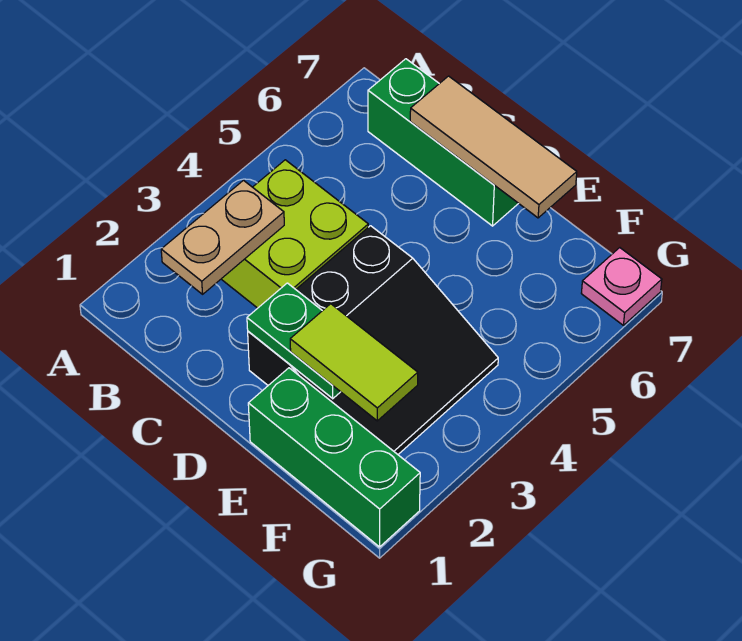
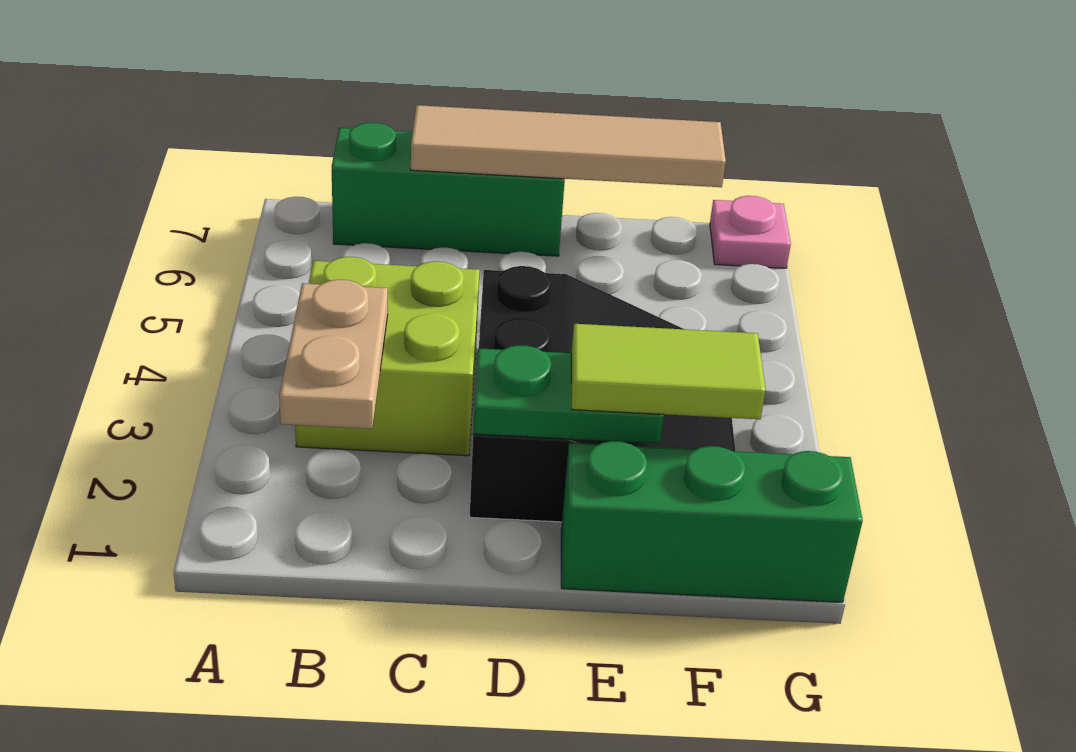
tan 1x3 tile [410,76,577,218] -> tan 1x4 tile [411,105,726,187]

